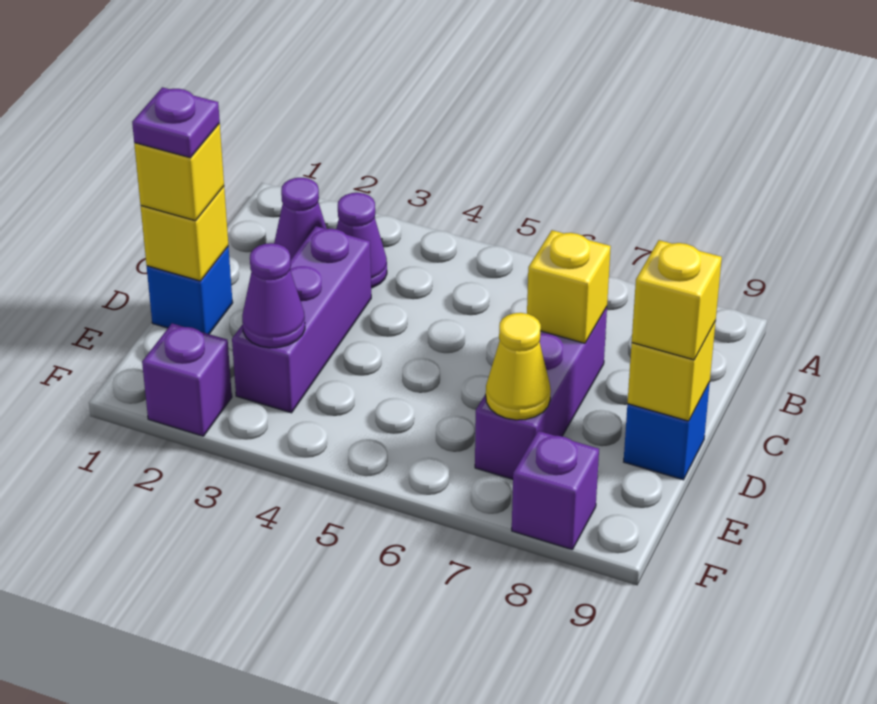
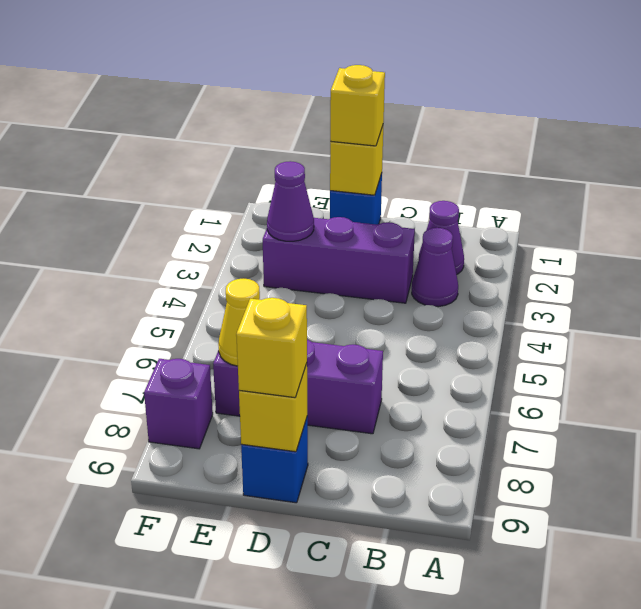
yellow 1x1 brick [527,230,611,343] -> none
purple 1x1 plate [132,87,220,158] -> none
purple 1x1 brick [142,323,232,436] -> none

